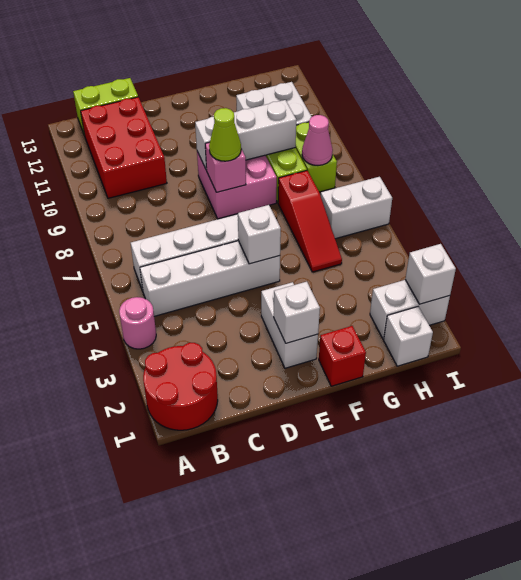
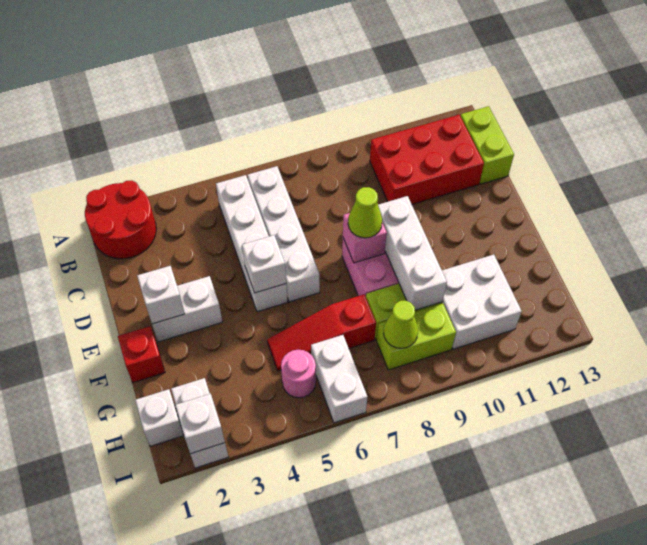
pink 1x1 round brick [119,297,156,349] -> pink 1x1 round brick moved to [281,350,316,398]
pink 1x1 cone [302,115,333,165] -> lime 1x1 cone [384,301,418,348]

